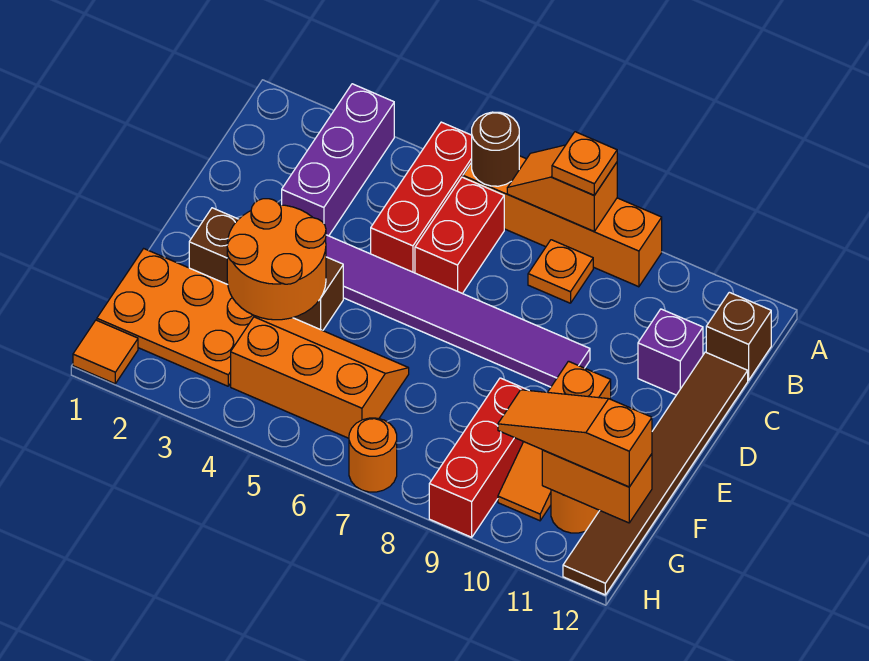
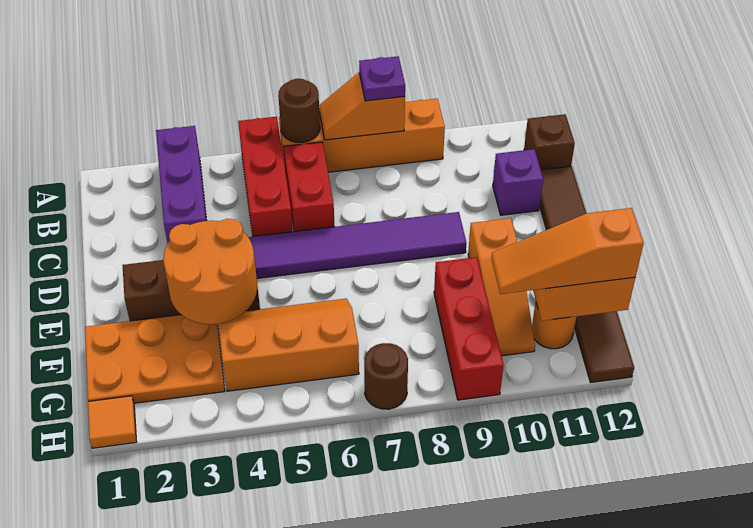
orange 1x1 plate [552,132,617,195] -> purple 1x1 plate [359,56,405,101]
orange 1x1 plate [528,240,593,303] -> none
orange 1x1 round brick [349,418,397,492] -> brown 1x1 round brick [364,343,408,409]

